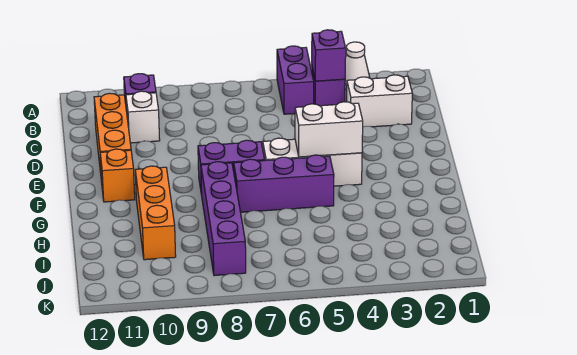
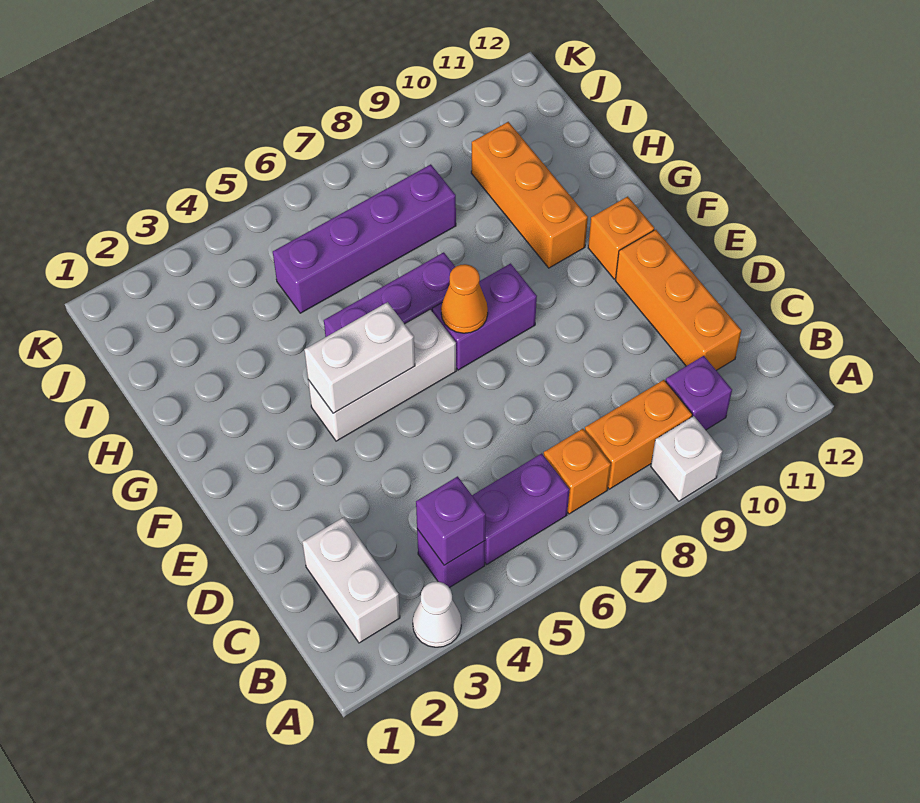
purple 1x2 brick [277,46,314,114] -> purple 1x2 brick turned to [472,453,570,564]
none -> orange 1x1 brick [544,429,611,514]
none -> orange 1x2 brick [585,380,692,489]
white 1x2 brick [347,75,412,127] -> white 1x2 brick turned to [302,517,400,643]
white 1x1 brick [126,91,160,143] -> white 1x1 brick moved to [651,416,723,501]
none -> orange 1x1 cone [441,264,488,333]
purple 1x4 brick [201,162,246,276] -> purple 1x4 brick turned to [273,164,456,313]

